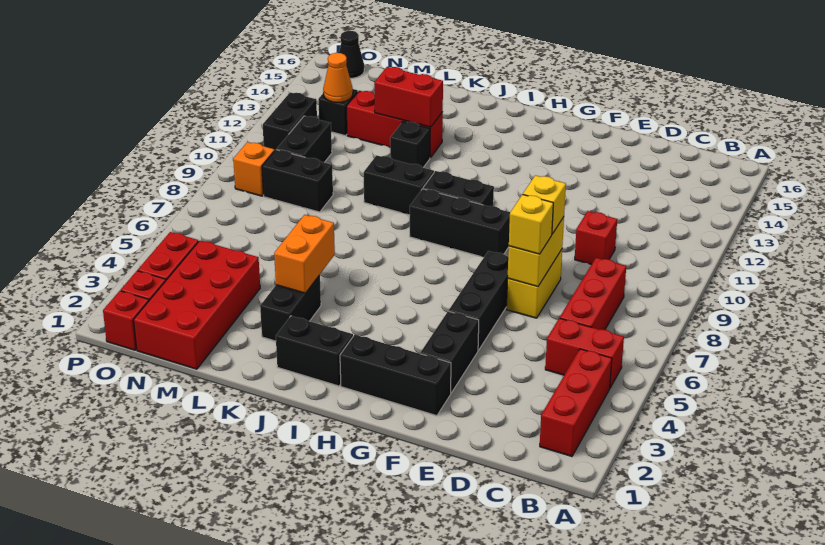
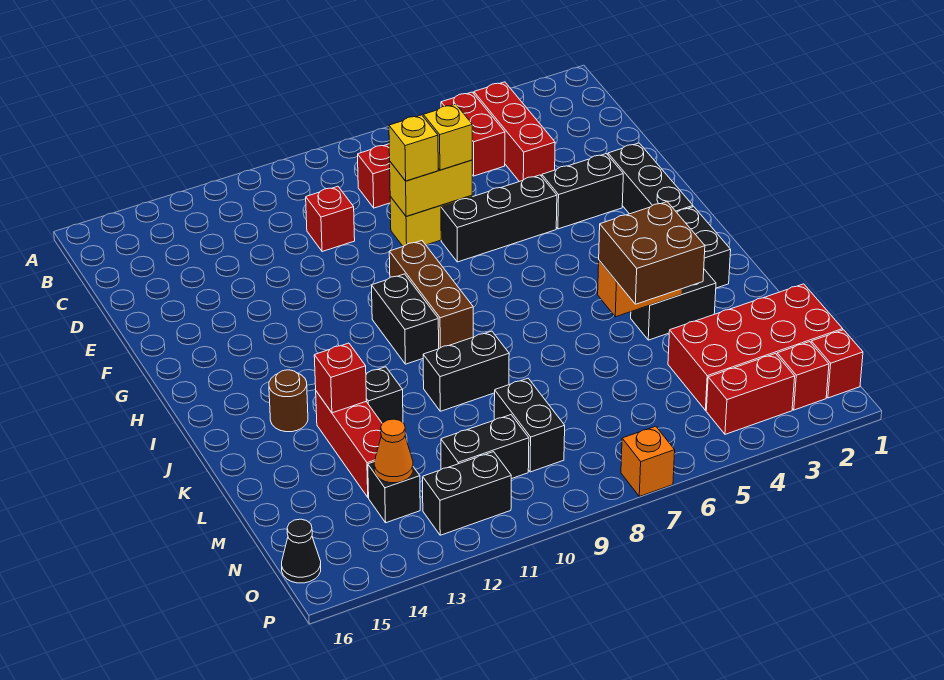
red 1x3 brick [540,349,612,456] -> red 1x3 brick turned to [474,82,555,182]
black 1x3 brick [410,189,510,257] -> brown 1x3 brick [389,241,473,349]
black 1x2 brick [364,155,434,215] -> black 1x2 brick turned to [423,331,509,411]
none -> brown 1x1 round brick [269,370,308,432]
none -> brown 2x2 brick [599,202,705,304]
red 1x2 brick [374,67,443,127] -> red 1x1 brick [314,343,366,413]
orange 1x1 brick [233,142,275,196] -> orange 1x1 brick moved to [621,426,675,496]

